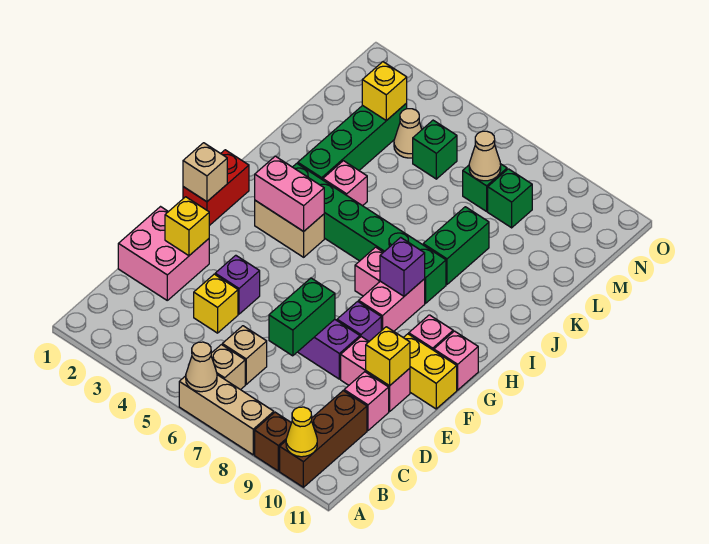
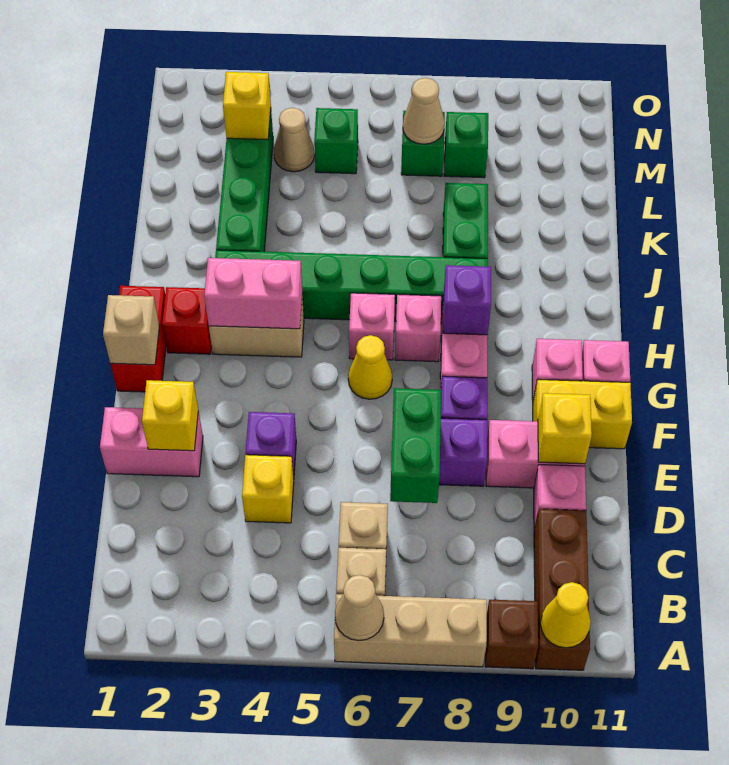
pink 2x2 brick [118,207,209,300] -> pink 1x2 brick [100,407,203,477]
none -> yellow 1x1 cone [348,335,392,399]
none -> red 1x1 brick [162,287,212,354]
pink 1x1 brick [323,161,367,206] -> pink 1x1 brick moved to [349,293,395,360]

